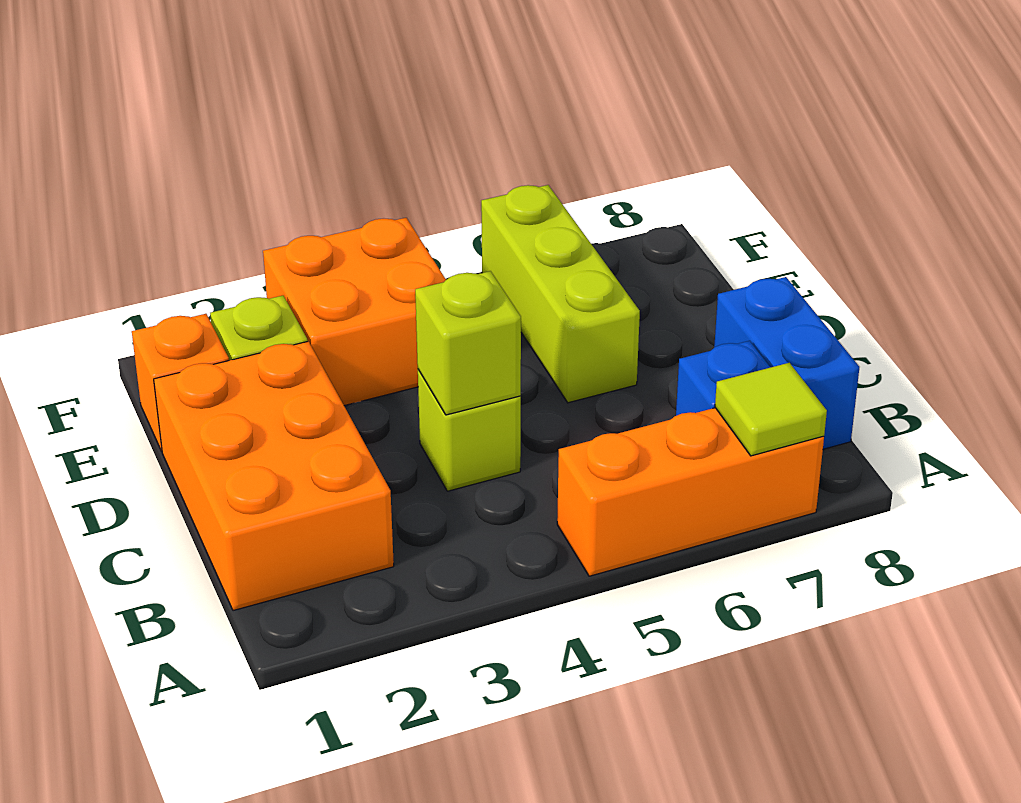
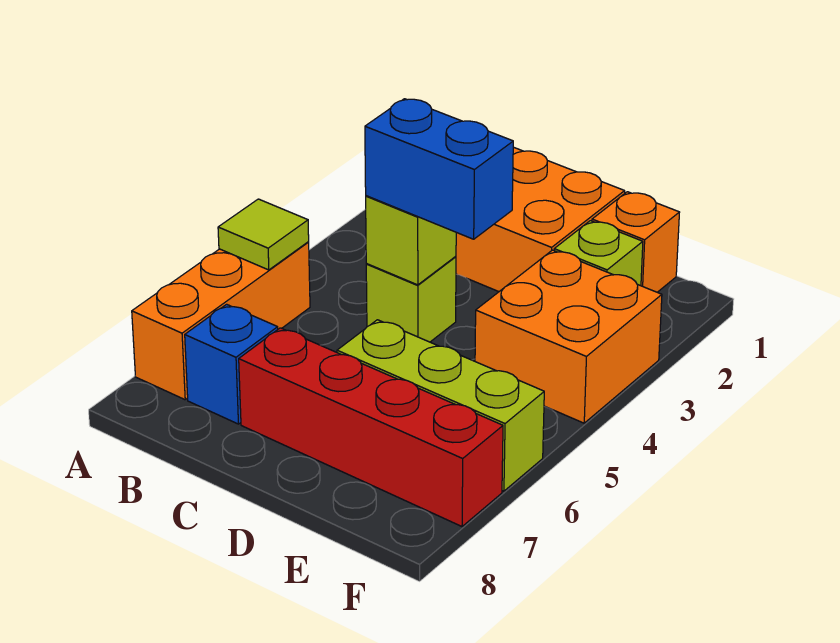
lime 1x1 tile [715,363,827,456] -> lime 1x1 tile moved to [218,199,309,270]
blue 1x2 brick [714,277,859,449] -> blue 1x2 brick moved to [365,99,513,239]
none -> red 1x4 brick [239,328,503,526]

